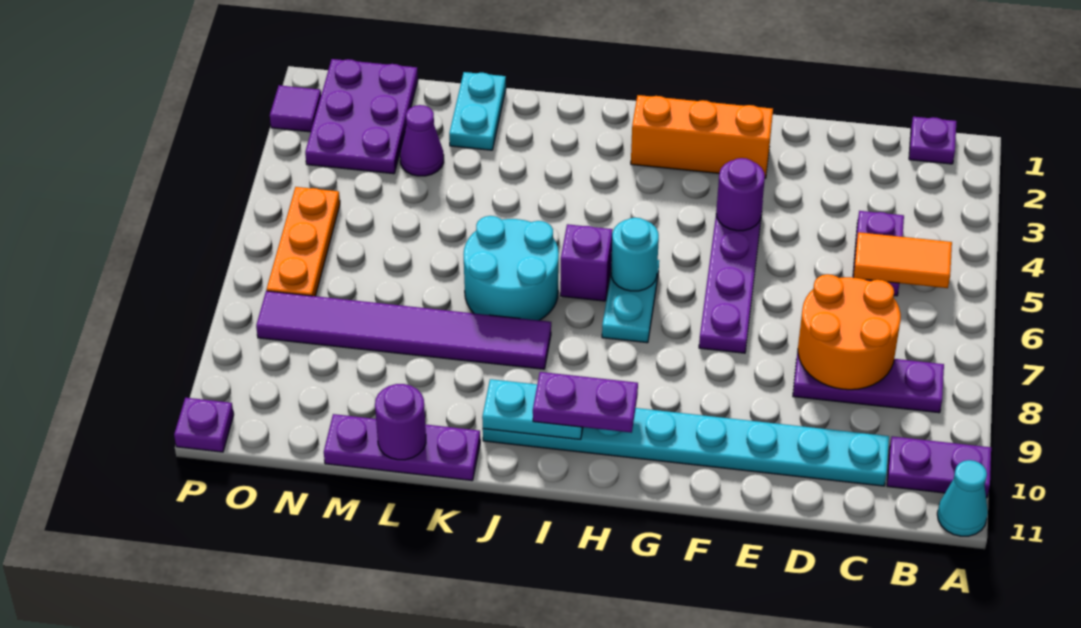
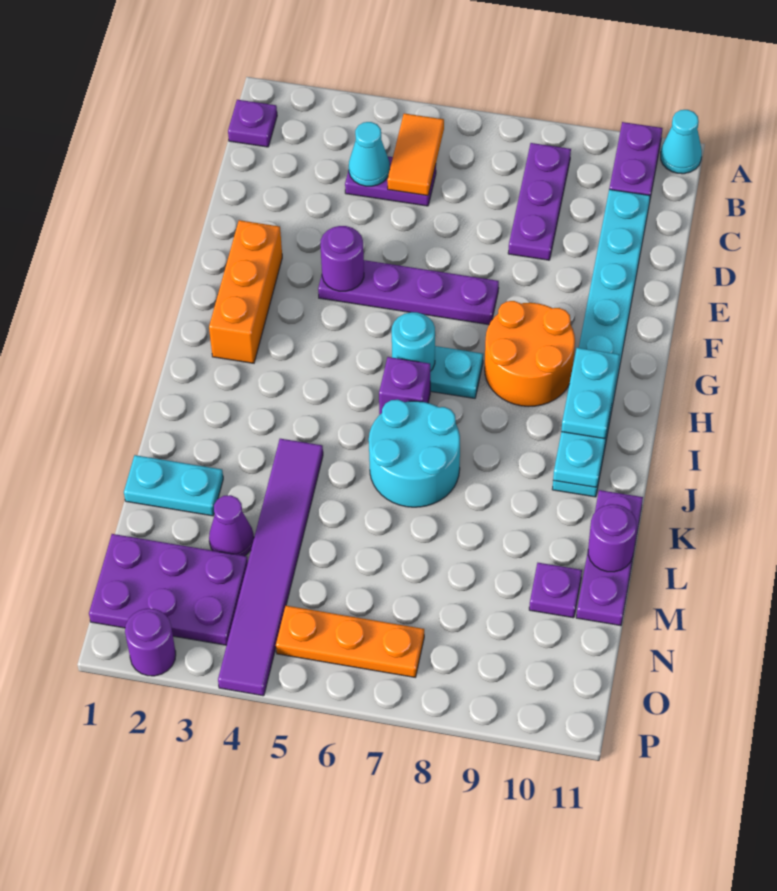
none -> cyan 1x1 cone [349,122,390,186]
orange 2x2 round brick [798,274,901,390] -> orange 2x2 round brick moved to [485,301,575,407]
purple 1x2 plate [533,372,638,433] -> cyan 1x2 plate [561,348,620,439]
purple 1x6 tile [256,291,551,369] -> purple 1x6 tile moved to [218,439,323,696]
purple 1x1 tile [270,85,321,132] -> purple 1x1 round brick [125,609,176,676]
purple 1x1 plate [174,398,234,452] -> purple 1x1 plate moved to [529,563,582,618]

